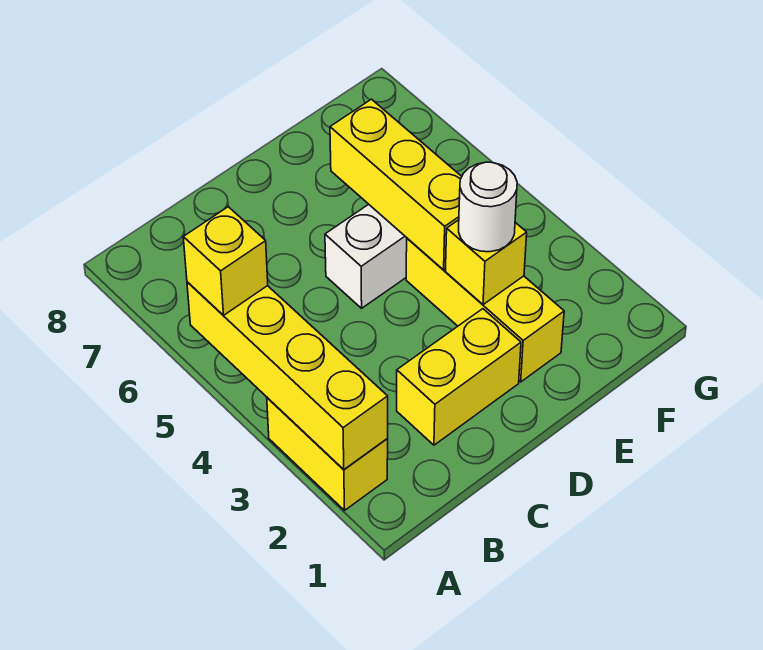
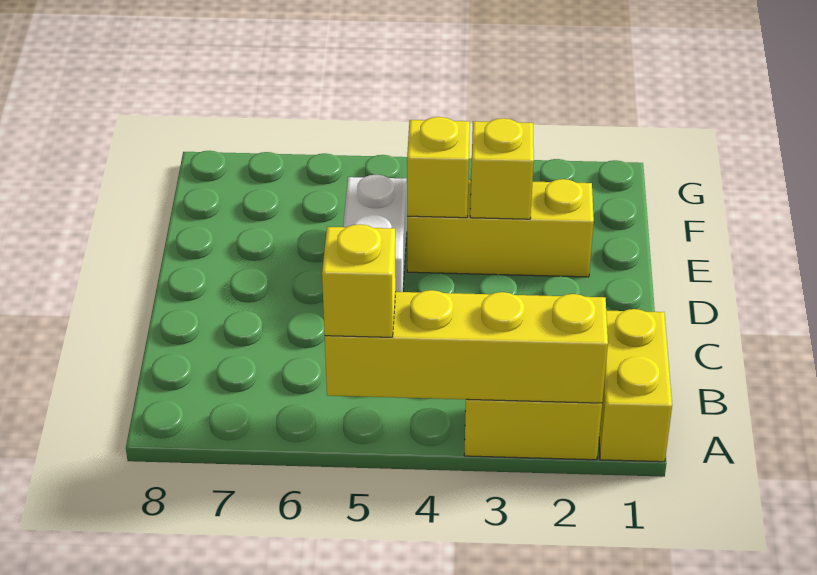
yellow 1x2 brick [397,309,521,445] -> yellow 1x2 brick moved to [599,309,672,462]
white 1x1 round brick [459,162,517,252] -> none
yellow 1x3 brick [330,99,462,270] -> yellow 1x1 brick [407,117,470,218]

